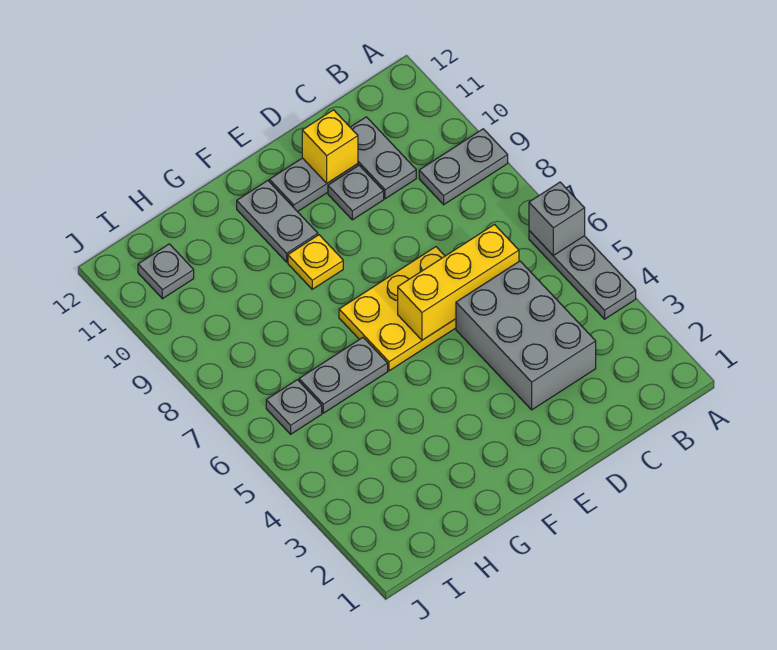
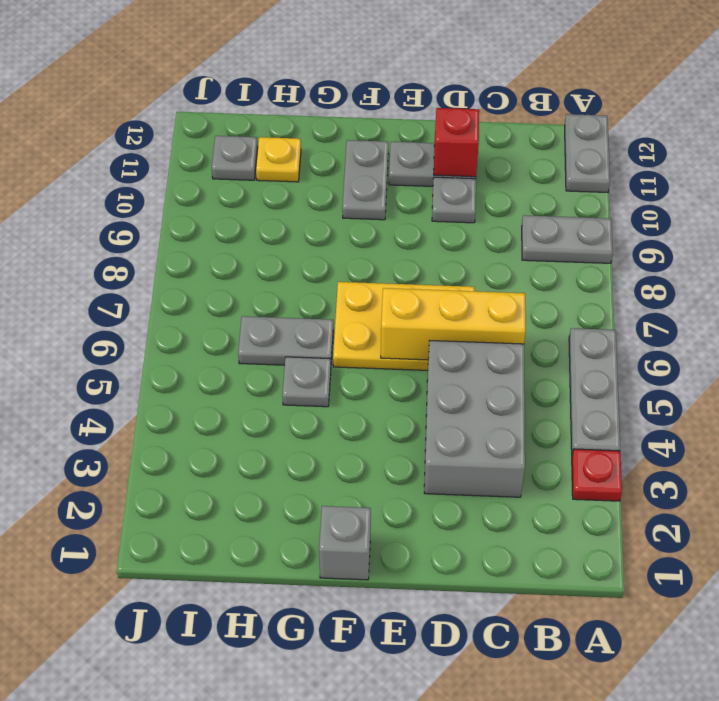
none -> red 1x1 plate [572,449,622,501]
grey 1x1 brick [529,182,585,255] -> grey 1x1 brick moved to [319,506,371,580]
grey 1x2 plate [350,117,416,199] -> grey 1x2 plate moved to [565,114,610,192]
yellow 1x1 brick [302,110,358,183] -> red 1x1 brick [434,108,479,177]
yellow 1x1 plate [288,235,343,289] -> yellow 1x1 plate moved to [256,137,301,182]
grey 1x1 plate [266,380,322,434] -> grey 1x1 plate moved to [282,357,331,407]

